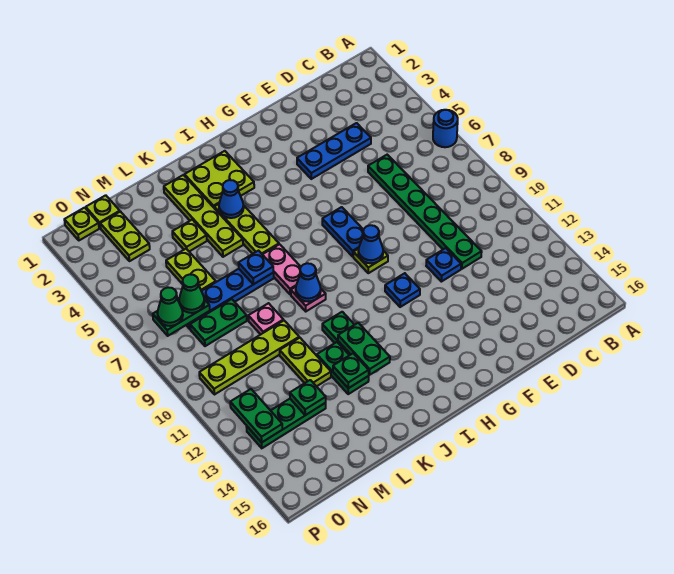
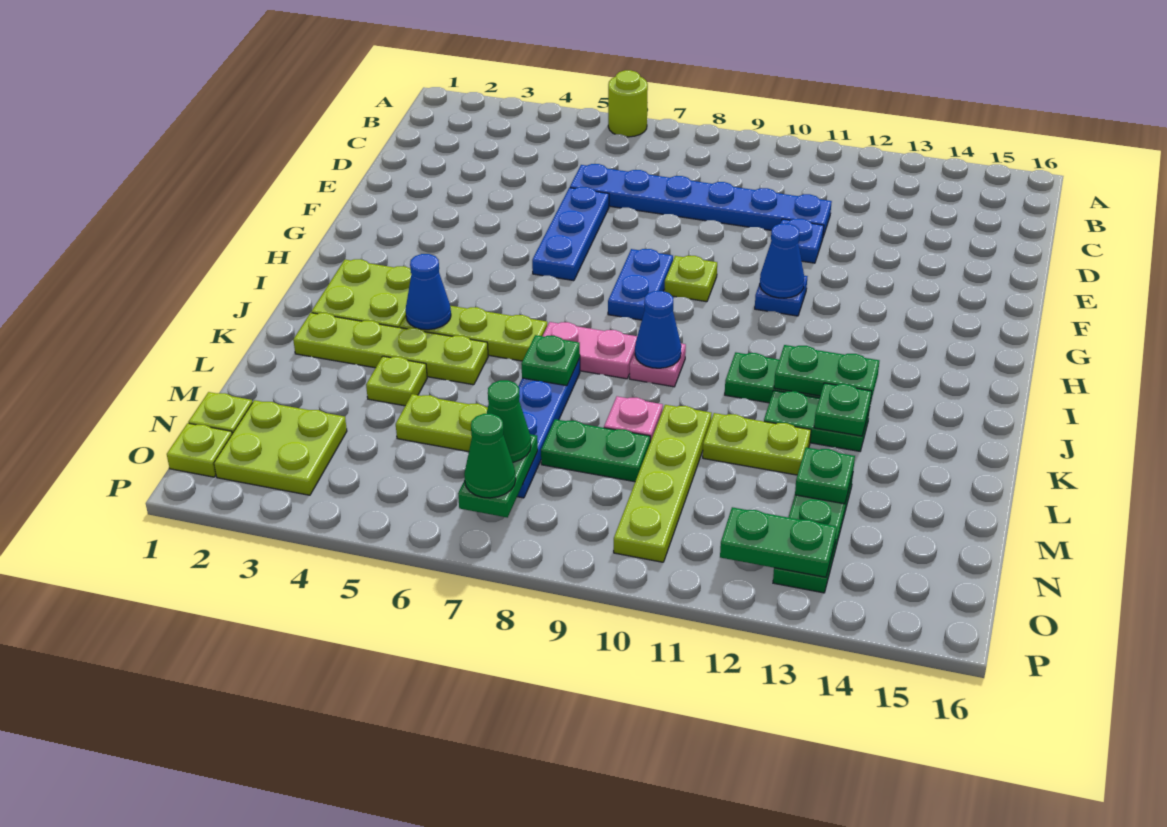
blue 1x1 round brick [433,110,458,147] -> lime 1x1 round brick [608,70,648,137]
blue 1x3 plate [297,123,371,179] -> blue 1x3 plate moved to [532,187,609,281]
green 1x6 plate [368,155,482,269] -> blue 1x6 plate [570,164,832,236]
blue 1x2 plate [322,207,364,256] -> blue 1x2 plate turned to [608,249,673,320]
blue 1x1 cone [358,225,383,263] -> blue 1x1 cone moved to [760,224,804,298]
blue 1x1 plate [239,251,273,284] -> green 1x1 plate [521,335,580,386]
green 1x2 plate [190,299,247,346] -> green 1x2 plate turned to [541,419,650,482]
lime 1x2 plate [100,212,150,261] -> lime 2x2 plate [214,400,347,495]

